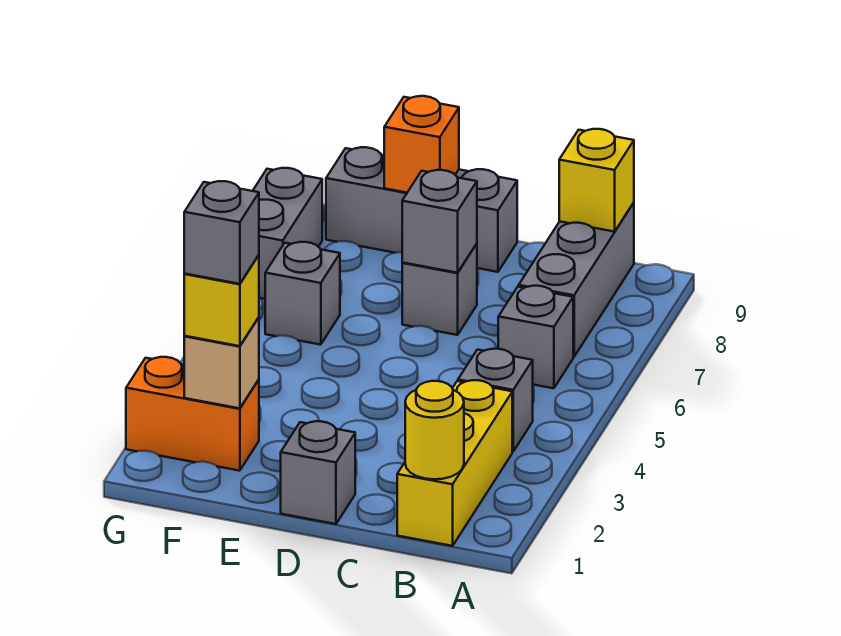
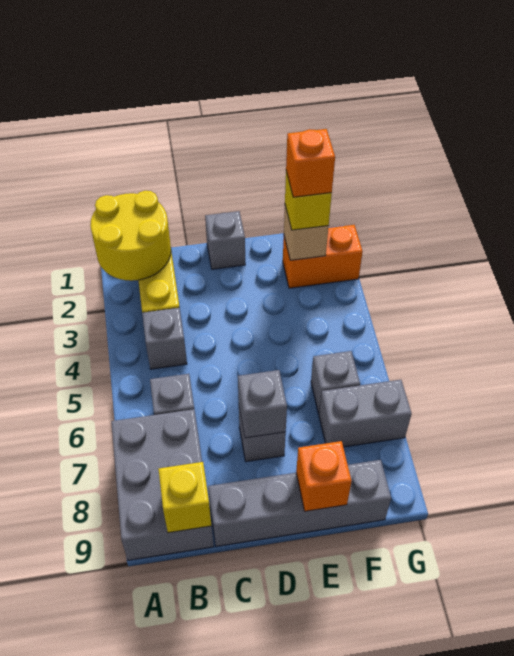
yellow 1x1 round brick [405,381,464,479] -> yellow 2x2 round brick [90,191,171,281]
grey 1x3 brick [519,203,634,357] -> grey 2x3 brick [111,409,214,560]
grey 1x3 brick [326,147,517,272] -> grey 1x4 brick [208,460,391,546]
grey 1x1 brick [184,181,259,284] -> orange 1x1 brick [286,129,335,197]
grey 1x2 brick [253,168,322,299] -> grey 1x2 brick turned to [319,380,412,447]

